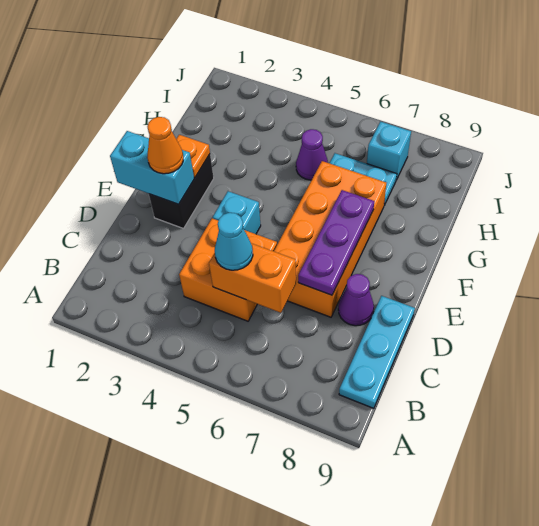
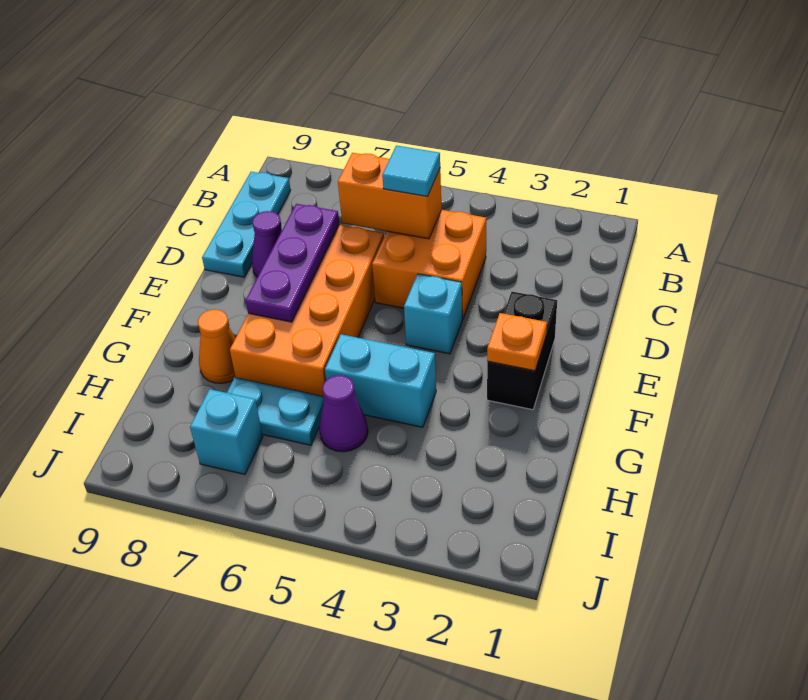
cyan 1x1 cone [215,213,253,270] -> cyan 1x1 tile [382,145,440,196]
cyan 1x2 brick [110,131,194,204] -> cyan 1x2 brick moved to [325,334,436,427]
orange 1x1 cone [147,117,183,174] -> orange 1x1 cone moved to [198,309,236,383]

